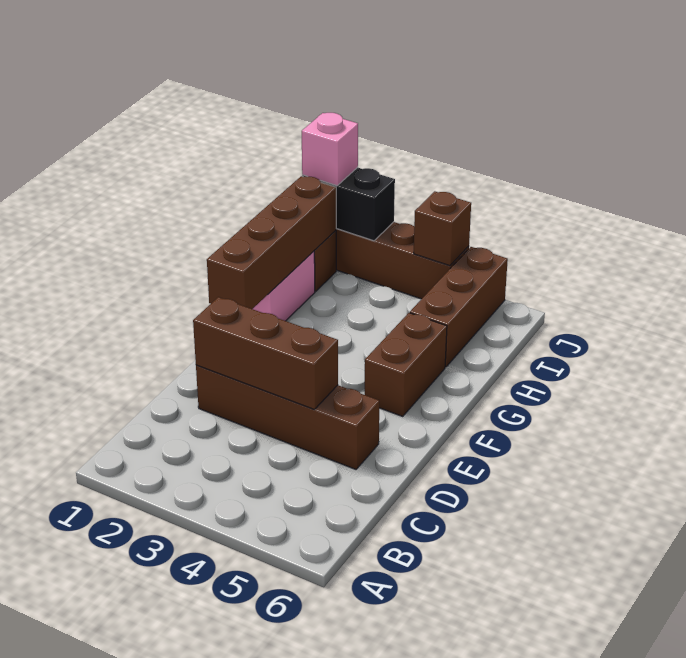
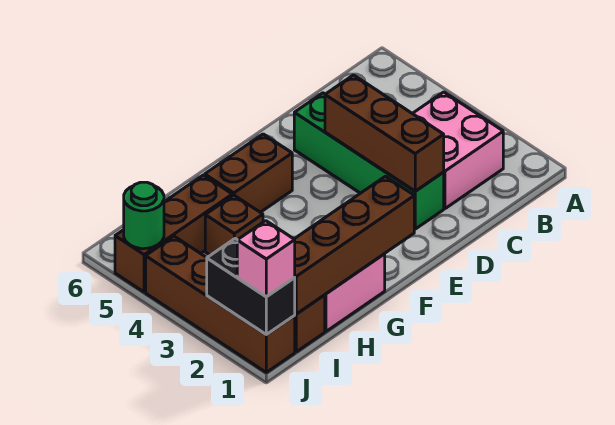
none -> pink 2x2 brick [412,92,503,209]
brown 1x4 brick [196,365,379,469] -> green 1x4 brick [294,93,444,229]
brown 1x1 brick [414,191,471,266] -> brown 1x1 brick moved to [205,195,263,255]
none -> green 1x1 round brick [124,182,164,249]

